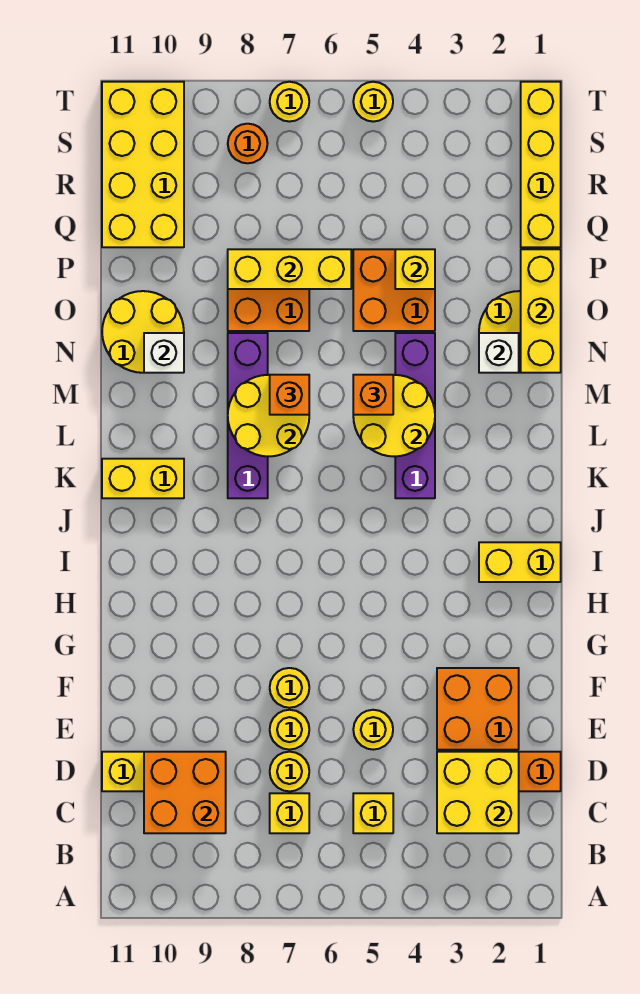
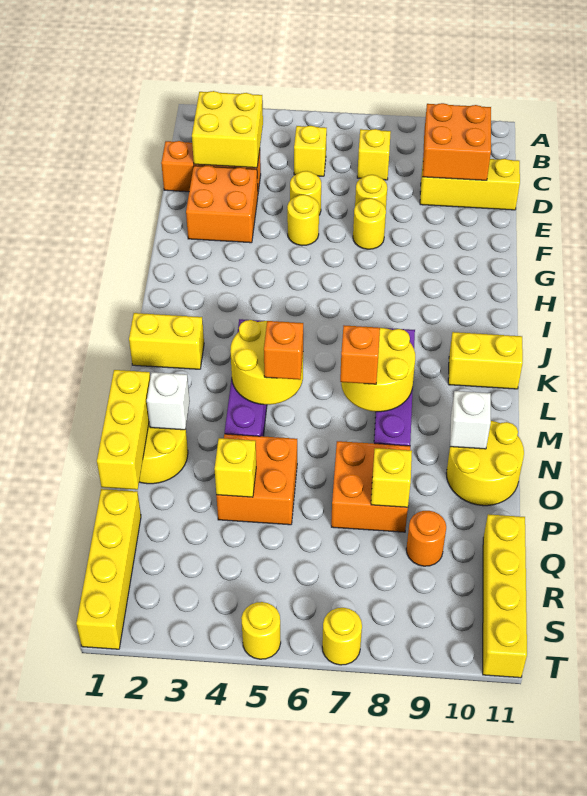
yellow 1x1 round brick [270,752,309,791] -> yellow 1x1 round brick moved to [287,195,319,246]
yellow 1x2 brick [479,542,561,582] -> yellow 1x2 brick moved to [129,313,204,369]
yellow 1x3 brick [228,249,351,289] -> yellow 1x1 brick [371,448,412,507]
yellow 2x4 brick [102,82,184,247] -> yellow 1x4 brick [483,514,527,678]
orange 1x1 round brick [228,124,268,163] -> orange 1x1 round brick moved to [406,511,446,566]

